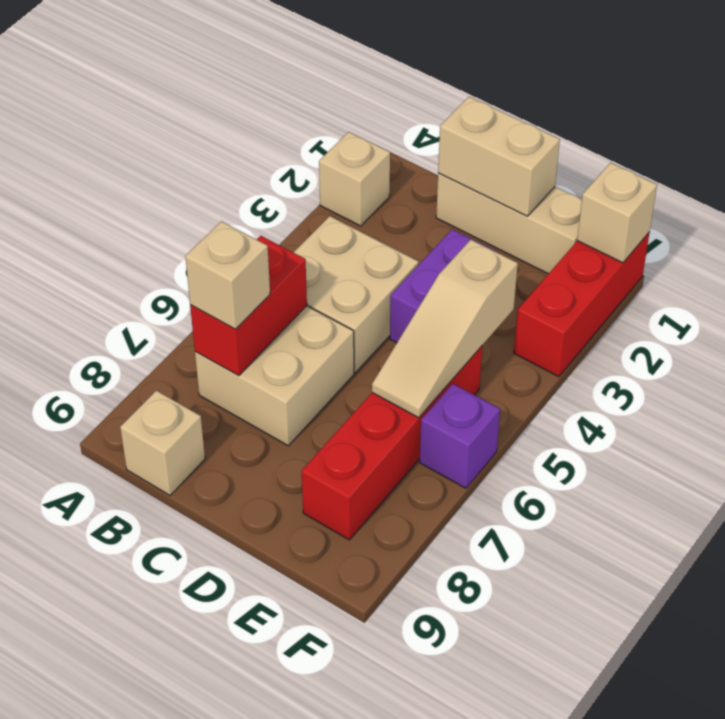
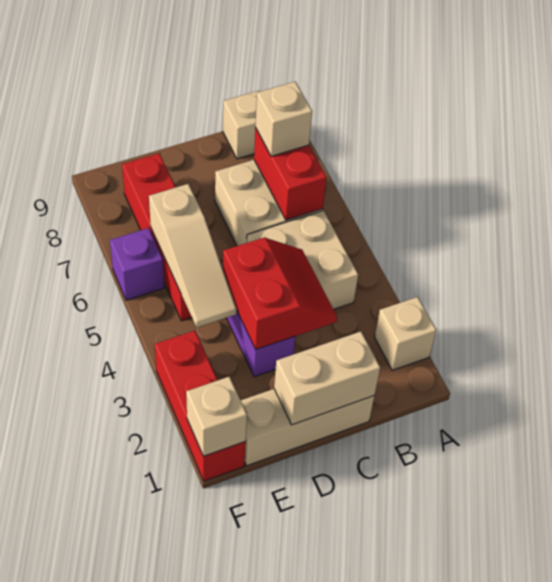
none -> red 2x2 slope [223,238,337,349]
tan 1x3 slope [372,240,518,418] -> tan 1x3 slope turned to [149,184,237,327]

